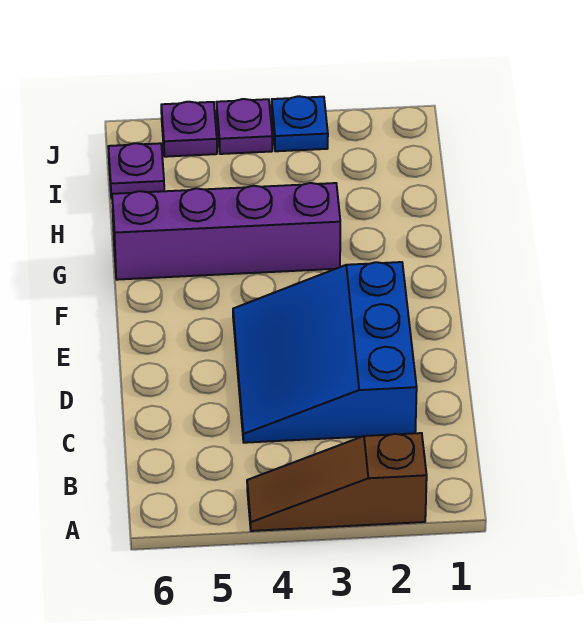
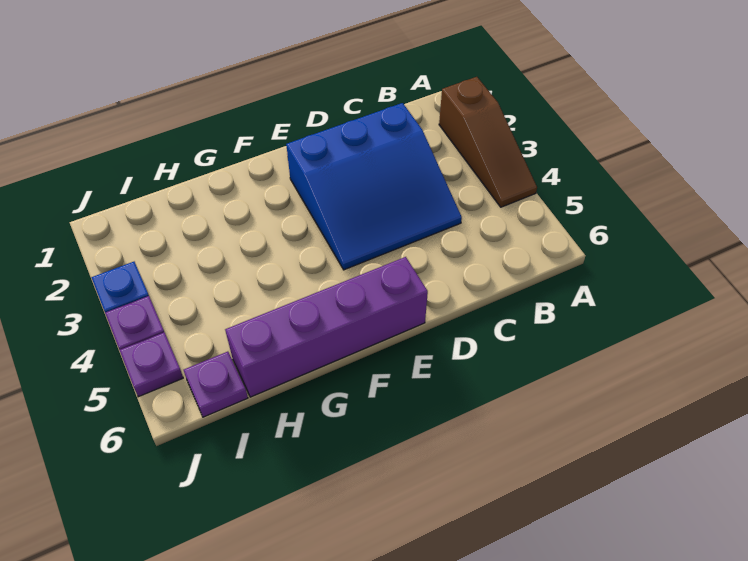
purple 1x4 brick [112,183,340,280] -> purple 1x4 brick turned to [225,257,428,397]

